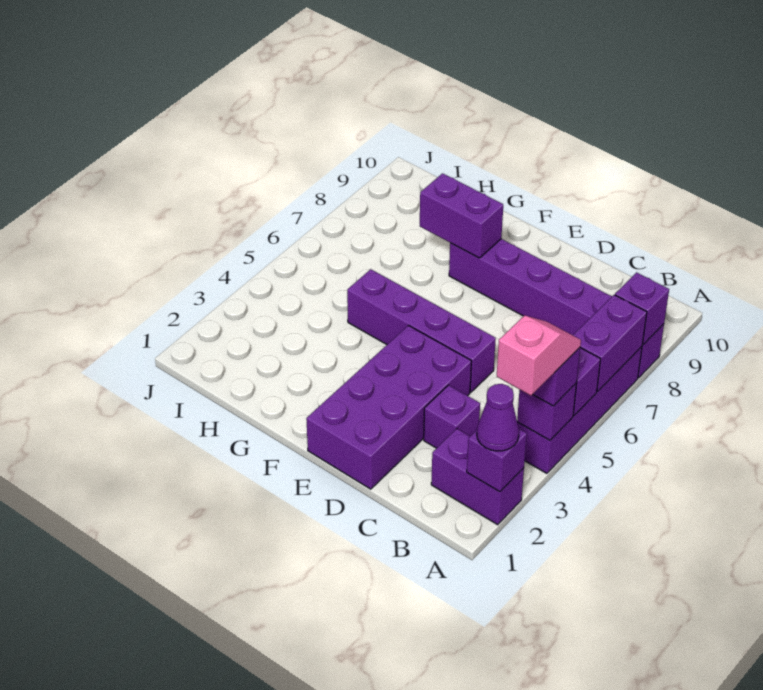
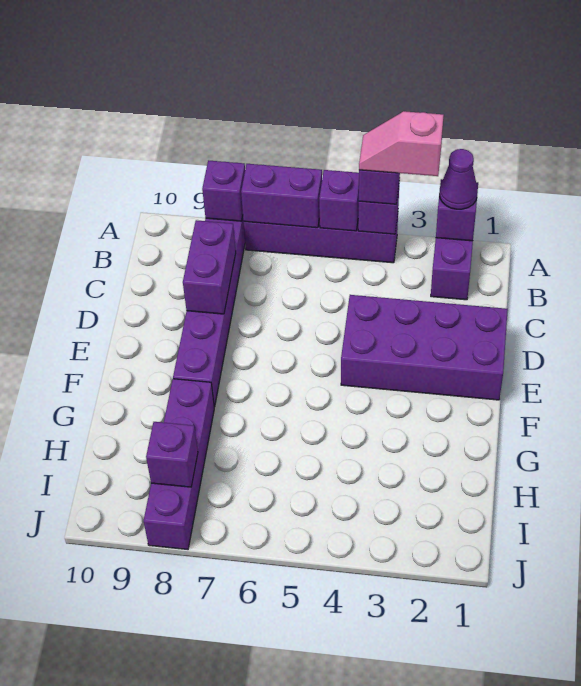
purple 1x1 brick [424,385,480,448] -> purple 1x1 brick moved to [146,422,198,487]
purple 1x4 brick [347,269,496,392] -> purple 1x4 brick moved to [144,379,214,549]
purple 1x2 brick [420,173,503,258] -> purple 1x2 brick moved to [183,220,236,314]

